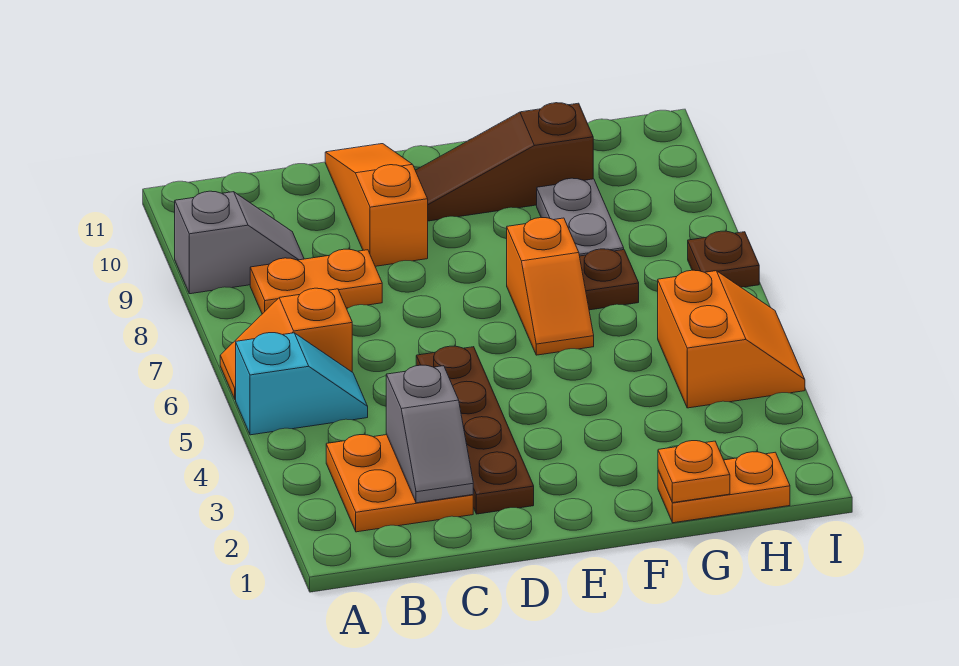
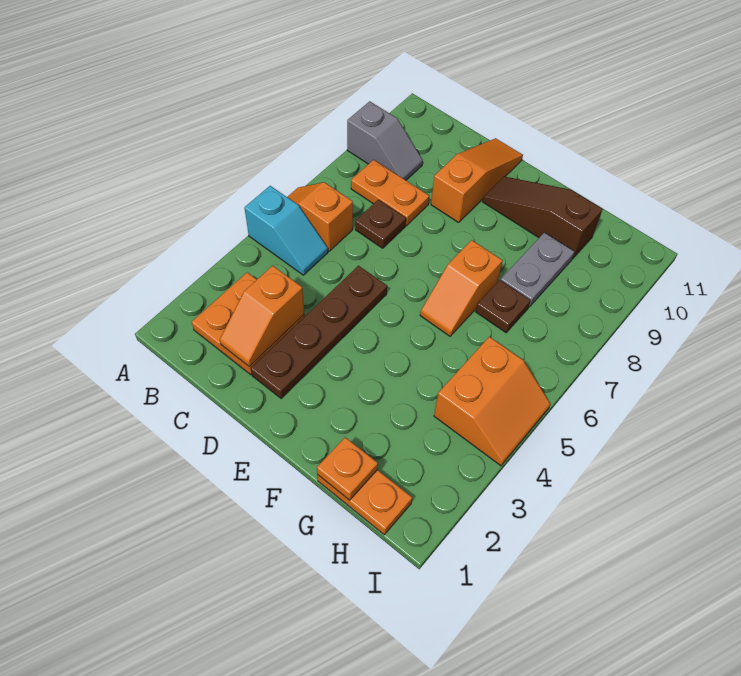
grey 1x2 slope [386,365,473,503] -> orange 1x2 slope [220,266,304,367]
brown 1x1 plate [688,231,759,287] -> brown 1x1 plate moved to [355,200,406,248]

